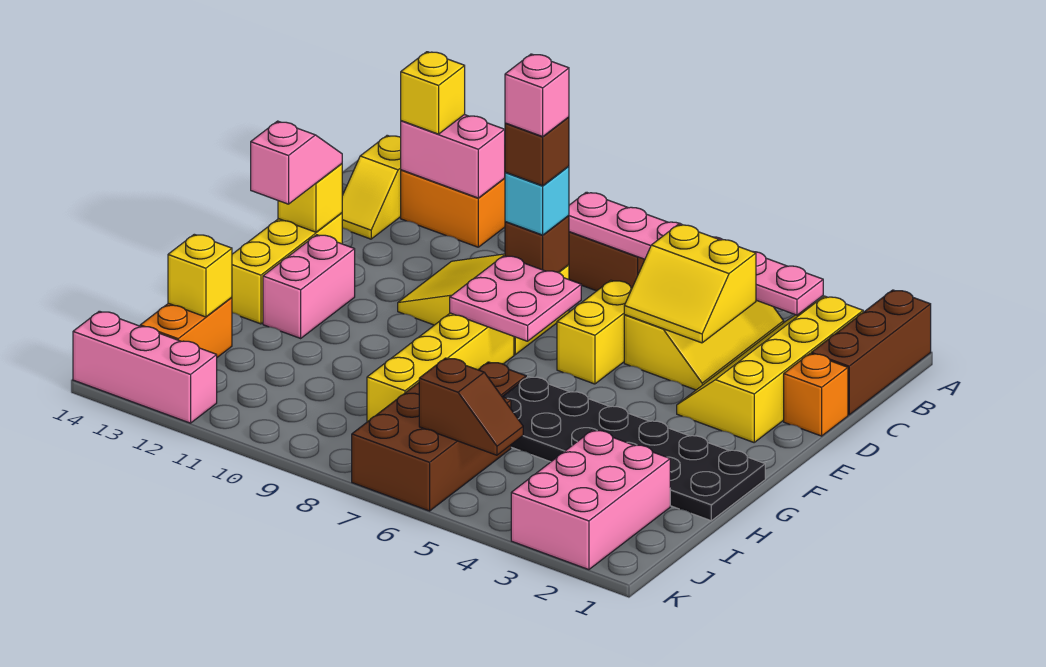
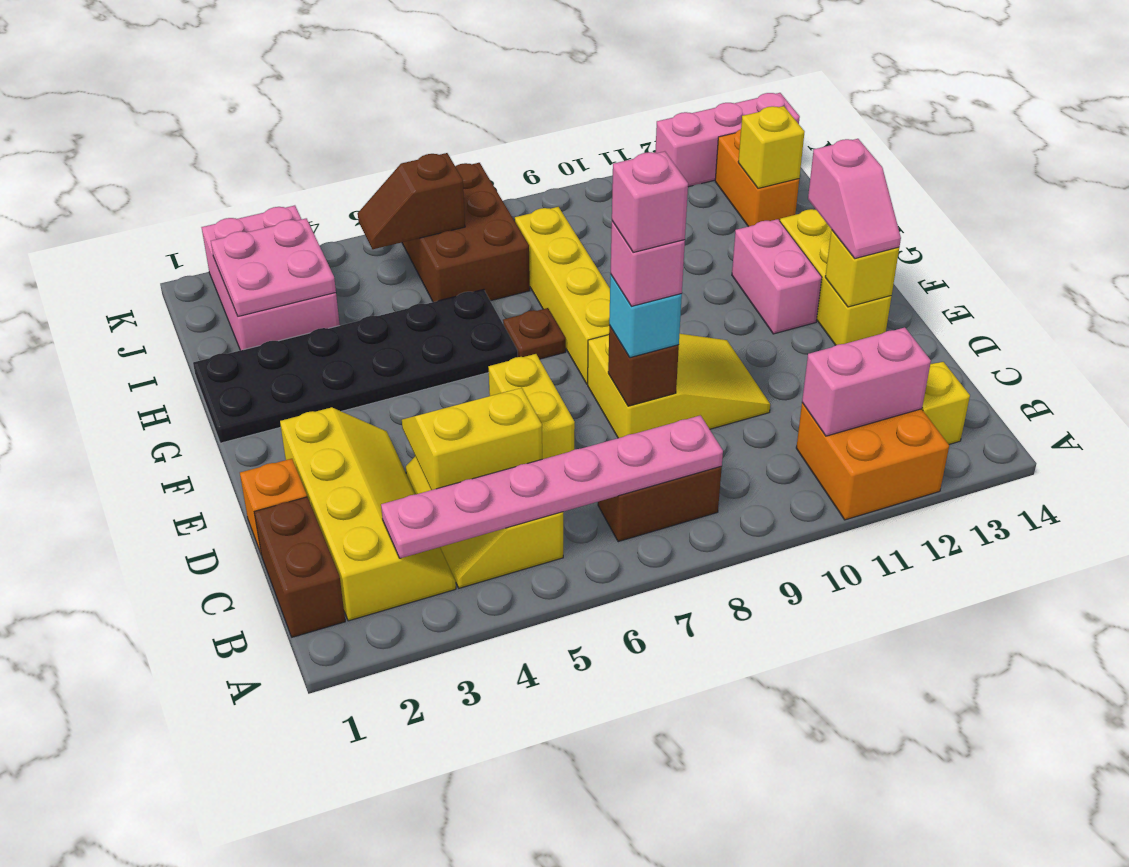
brown 1x3 brick [811,290,931,415] -> brown 1x2 brick [254,497,345,637]
yellow 1x1 brick [401,52,465,134] -> none
brown 1x1 brick [505,117,569,186] -> pink 1x1 brick [610,221,685,306]
pink 2x2 plate [450,256,581,341] -> pink 2x2 plate moved to [211,218,336,316]

